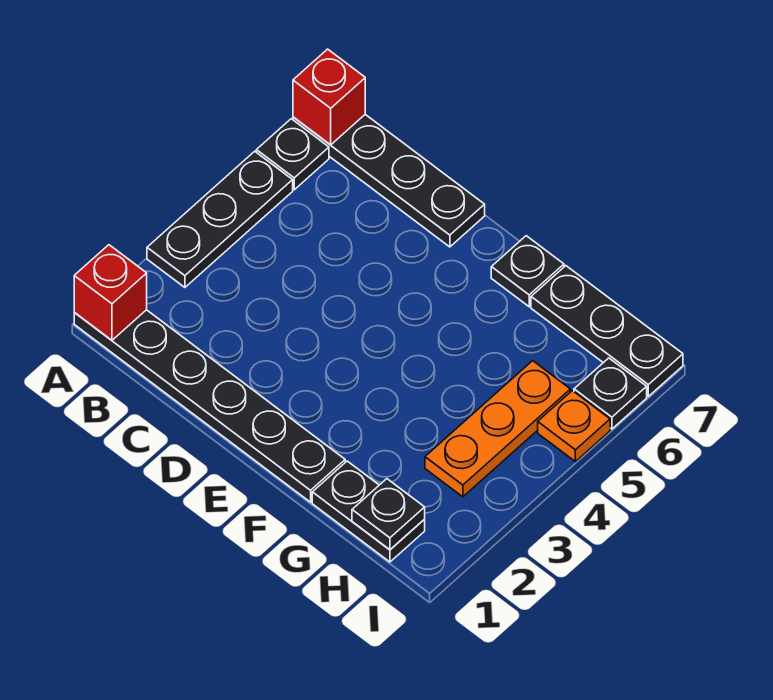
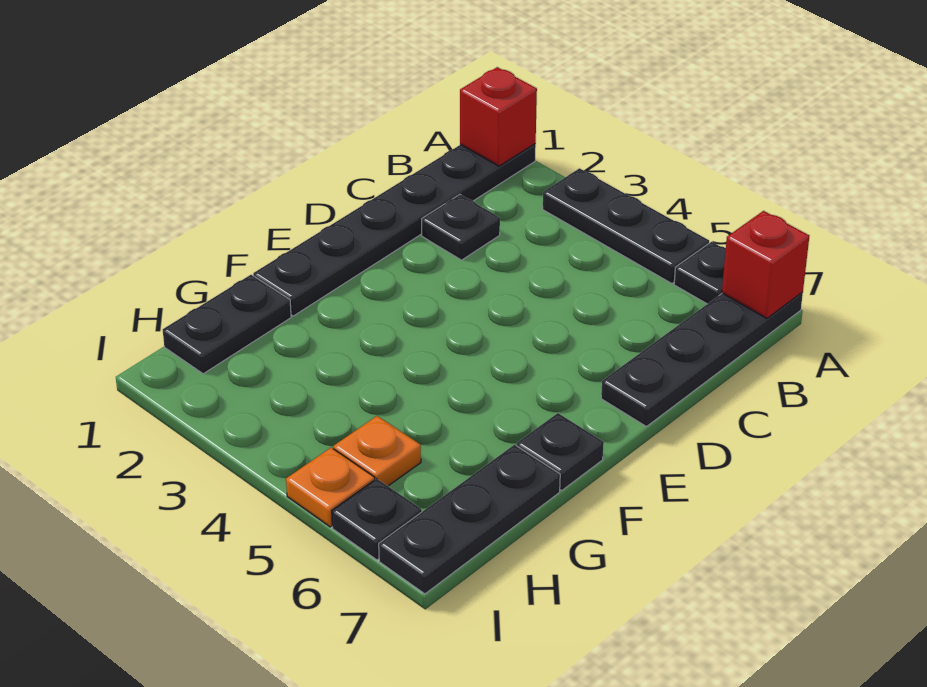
black 1x1 plate [352,479,425,550] -> black 1x1 plate moved to [422,195,500,260]
orange 1x3 plate [425,361,570,497] -> orange 1x1 plate [333,416,421,486]

